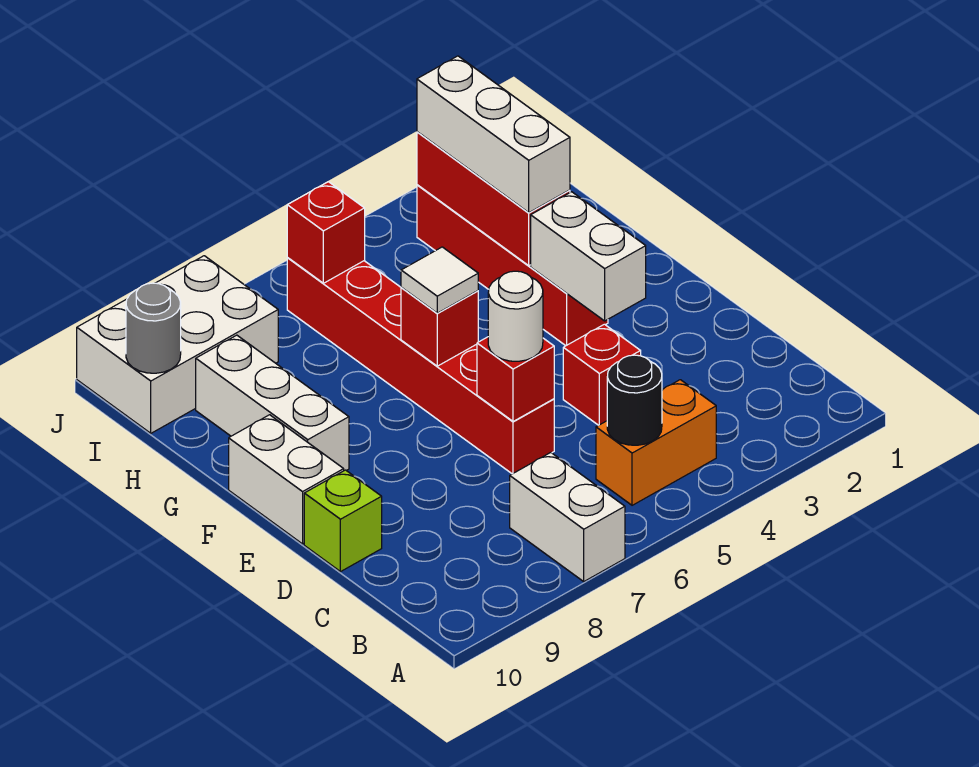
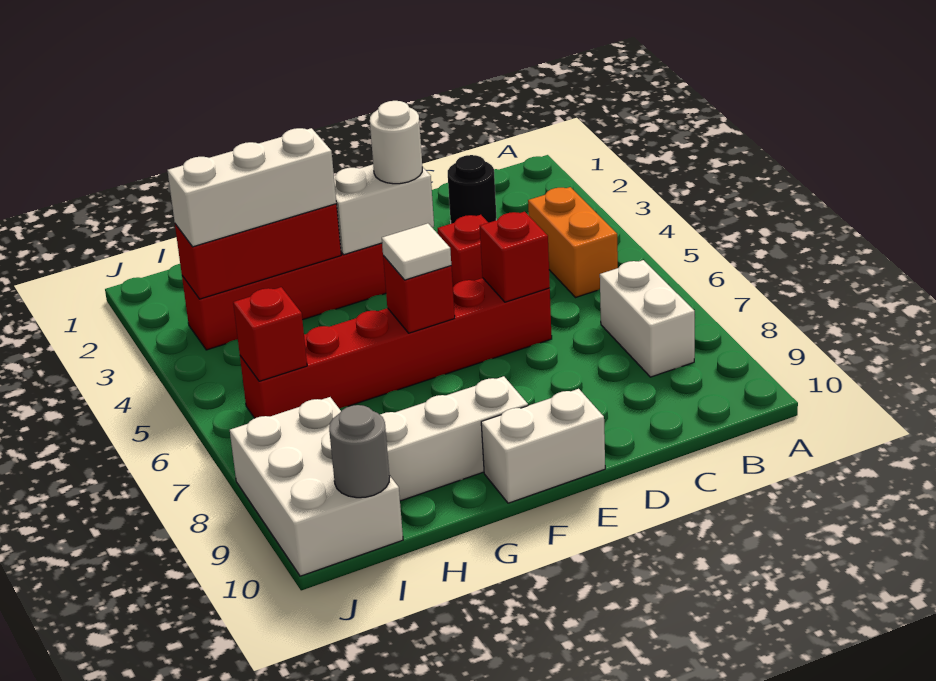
white 1x2 brick [510,453,625,581] -> white 1x2 brick turned to [600,260,695,377]
black 1x1 round brick [607,355,662,445] -> black 1x1 round brick moved to [448,155,496,224]
white 1x1 round brick [488,271,543,361] -> white 1x1 round brick moved to [370,101,422,184]
lime 1x1 brick [304,470,382,572] -> none

